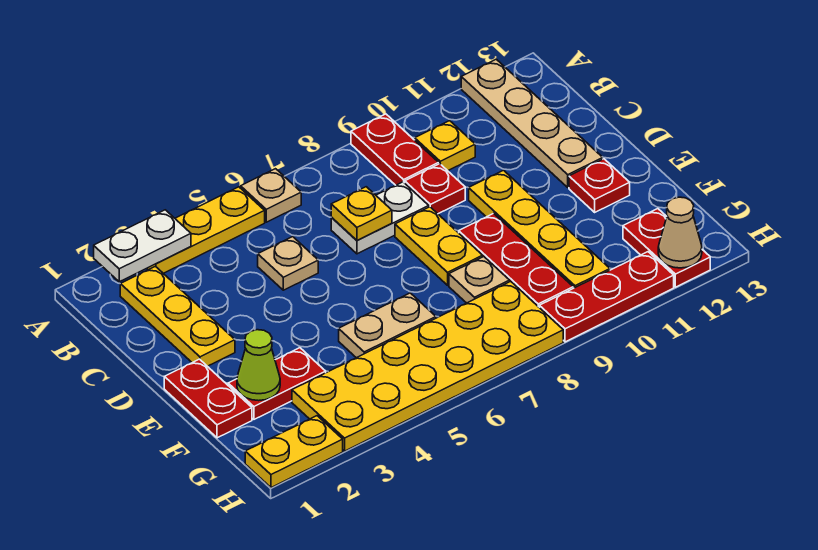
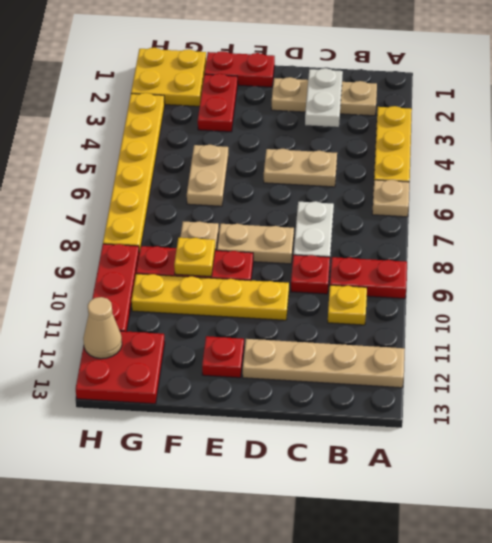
white 1x2 plate [94,210,191,282] -> white 1x2 plate moved to [305,68,343,127]
yellow 1x3 plate [120,266,235,366] -> tan 1x3 plate [271,77,377,116]
tan 1x1 plate [258,237,318,290] -> tan 1x2 plate [264,149,337,187]
yellow 1x1 plate [331,187,392,241] -> yellow 1x1 plate moved to [174,238,215,277]
yellow 1x2 plate [395,207,483,285] -> tan 1x2 plate [217,224,294,264]
lime 1x1 cone [237,330,280,401] -> none
yellow 2x6 plate [292,281,563,451] -> yellow 1x6 plate [103,93,165,252]
red 1x2 plate [623,209,710,287] -> red 2x2 plate [76,331,165,404]
yellow 1x2 plate [245,416,343,488] -> yellow 2x2 plate [131,48,206,106]

